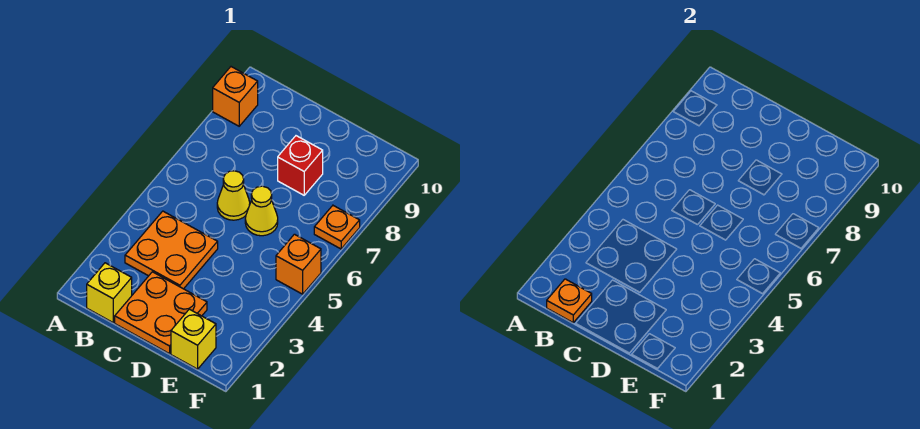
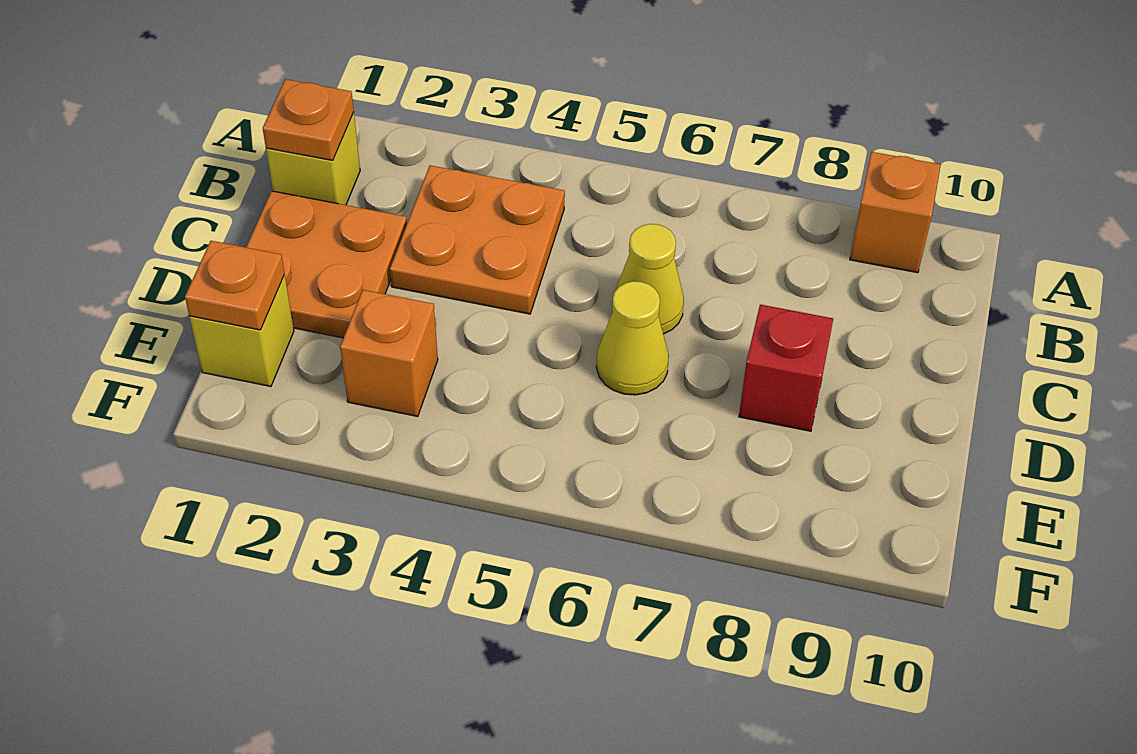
orange 1x1 brick [276,234,321,294] -> orange 1x1 brick moved to [340,290,438,417]
orange 1x1 plate [314,206,360,249] -> orange 1x1 plate moved to [185,241,285,330]

